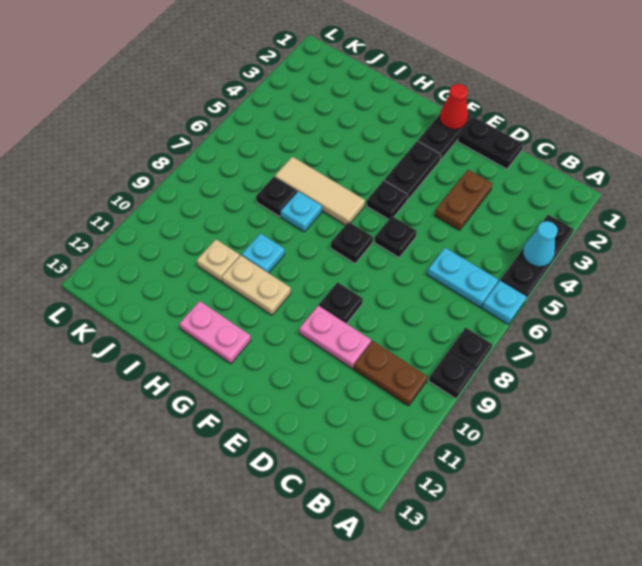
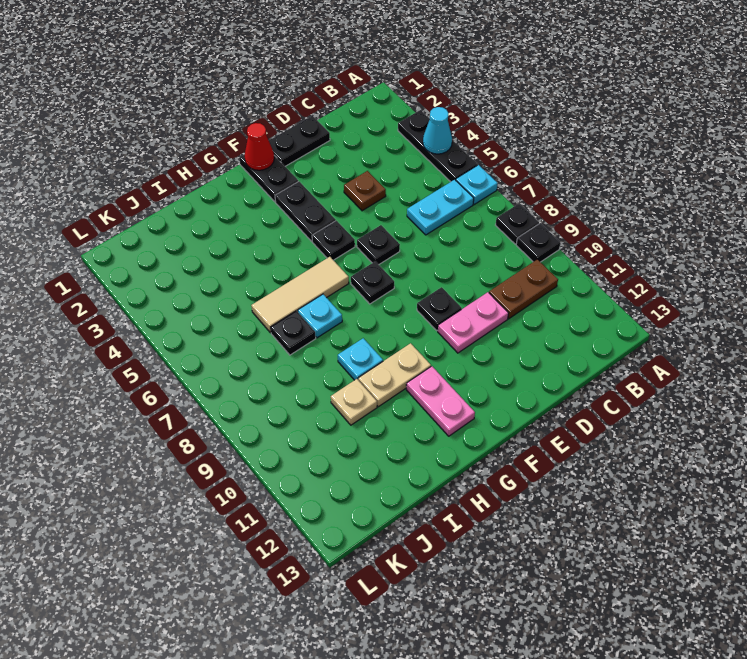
brown 1x2 plate [435,170,493,230] -> brown 1x1 plate [344,171,386,211]
pink 1x2 plate [179,301,251,364] -> pink 1x2 plate turned to [406,366,475,436]

